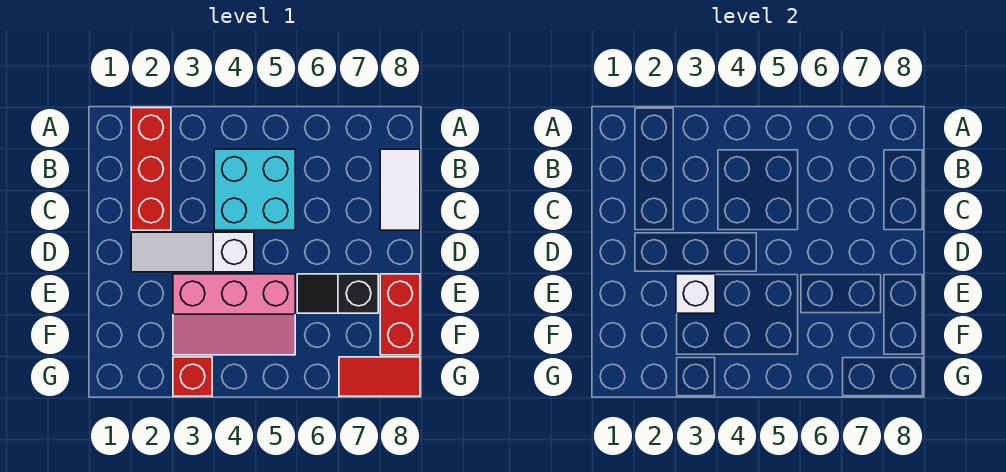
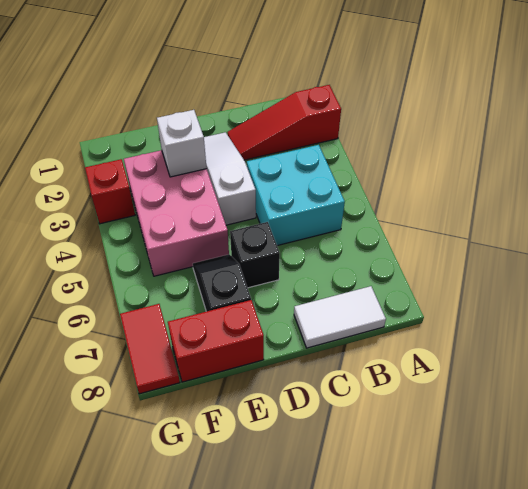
red 1x3 brick [131,108,171,230] -> red 1x3 slope [227,85,341,160]
none -> black 1x1 brick [230,222,280,288]
pink 2x3 slope [173,274,295,355] -> pink 2x3 brick [124,150,229,276]

